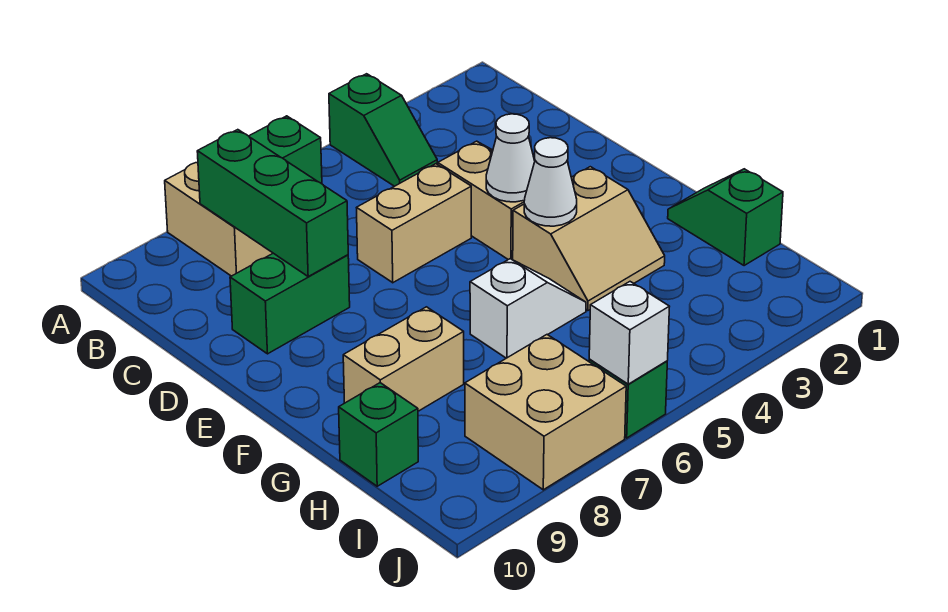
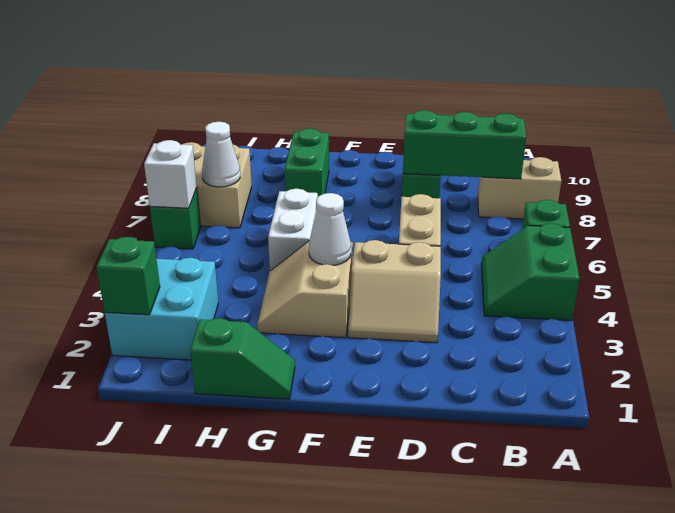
green 1x2 slope [329,74,437,186] -> green 2x2 slope [481,223,580,321]
white 1x1 cone [486,114,535,202] -> white 1x1 cone moved to [202,122,240,187]
white 1x2 slope [470,259,586,358] -> white 1x2 brick [268,189,318,271]
tan 1x2 brick [343,307,464,411] -> green 1x2 brick [285,128,329,196]
green 1x1 brick [339,383,418,486] -> green 1x1 brick moved to [96,237,160,315]
none -> cyan 2x2 brick [105,258,218,360]

